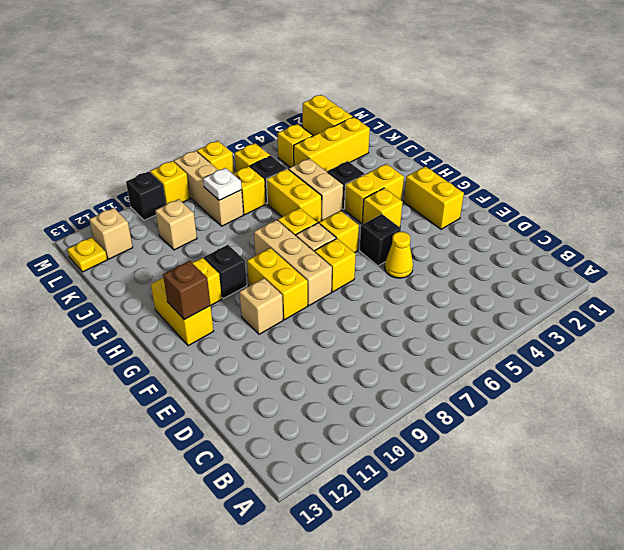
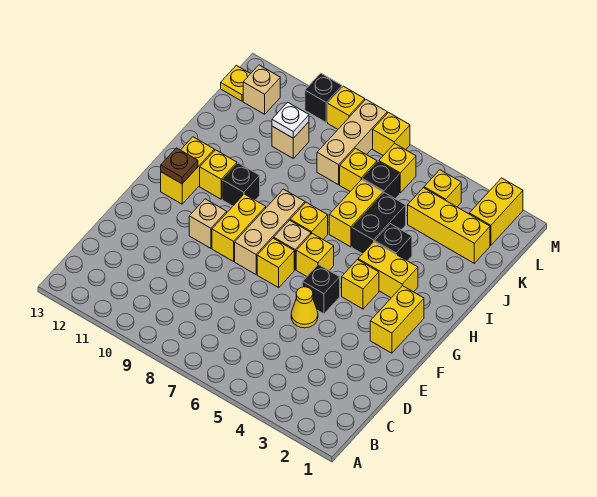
brown 1x1 brick [163,261,210,320] -> brown 1x1 plate [161,148,198,184]
tan 1x2 brick [289,159,343,220] -> black 1x2 brick [352,193,406,254]
white 1x1 plate [203,168,242,200] -> white 1x1 plate moved to [272,102,309,138]

